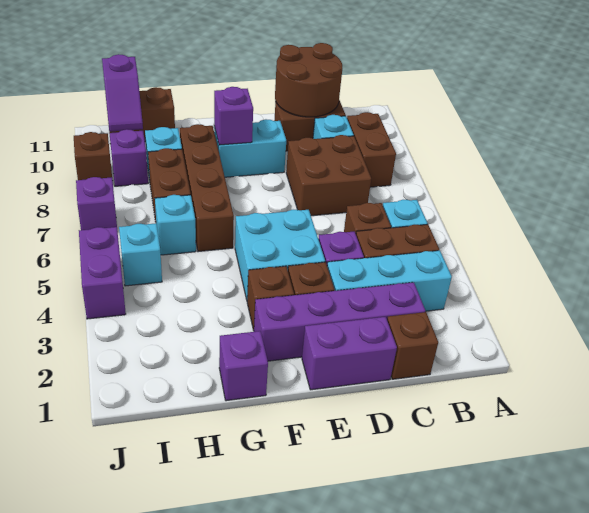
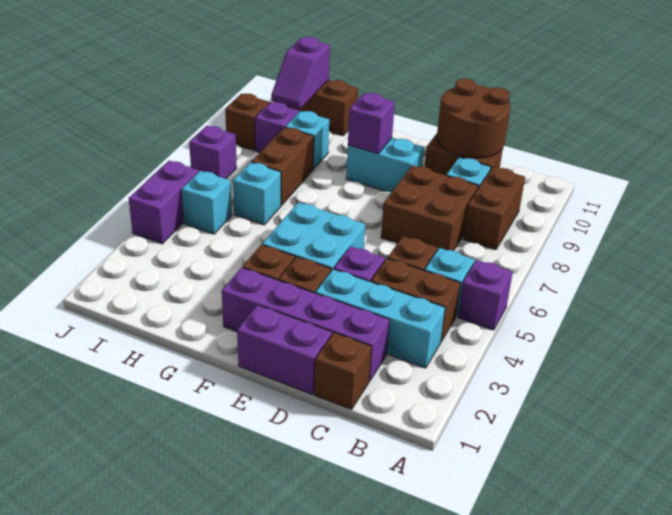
purple 1x1 brick [219,331,268,401] -> purple 1x1 brick moved to [458,260,513,330]
brown 1x4 brick [180,124,234,252] -> none

